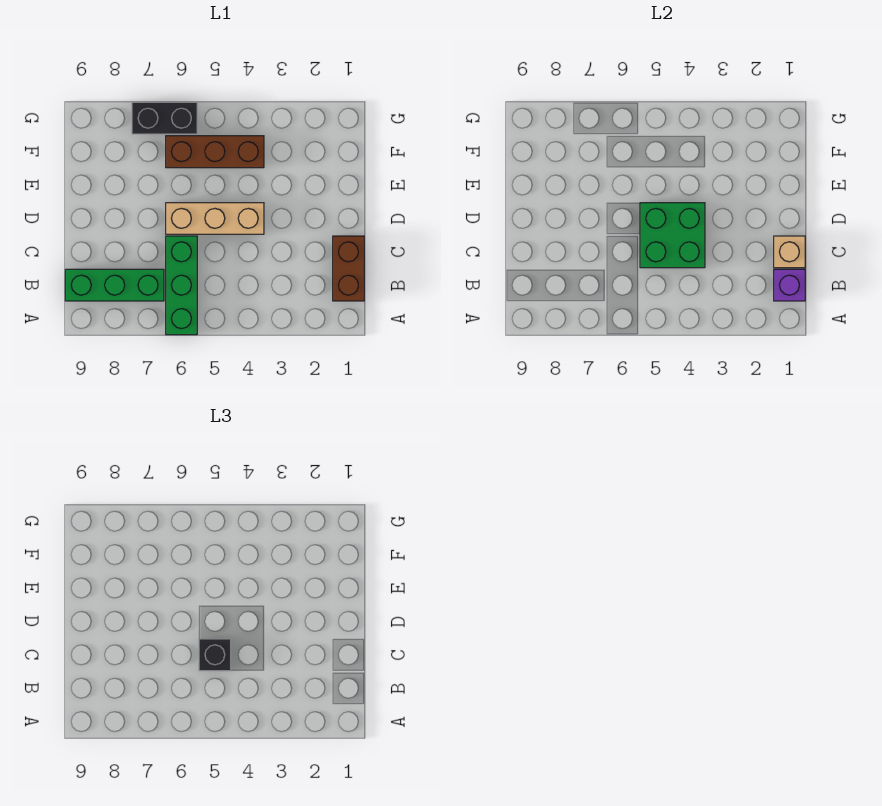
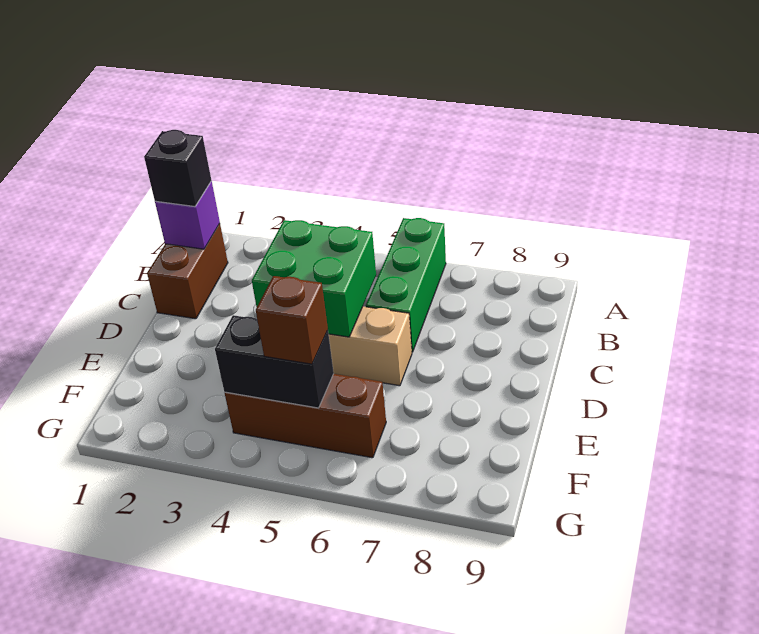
green 1x3 brick [65,269,164,301] -> none
tan 1x1 brick [774,236,805,268] -> none
black 1x1 brick [199,639,231,671] -> black 1x1 brick moved to [144,130,211,207]
none -> brown 1x1 brick [256,276,328,364]
black 1x2 brick [132,102,197,134] -> black 1x2 brick moved to [215,315,334,408]

